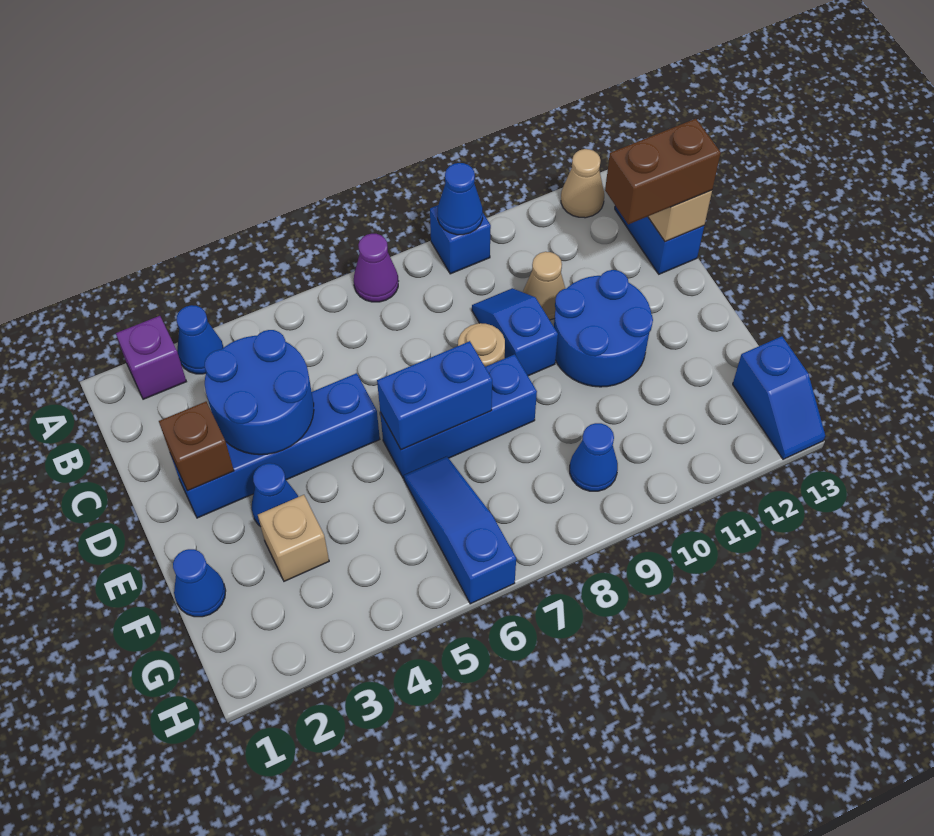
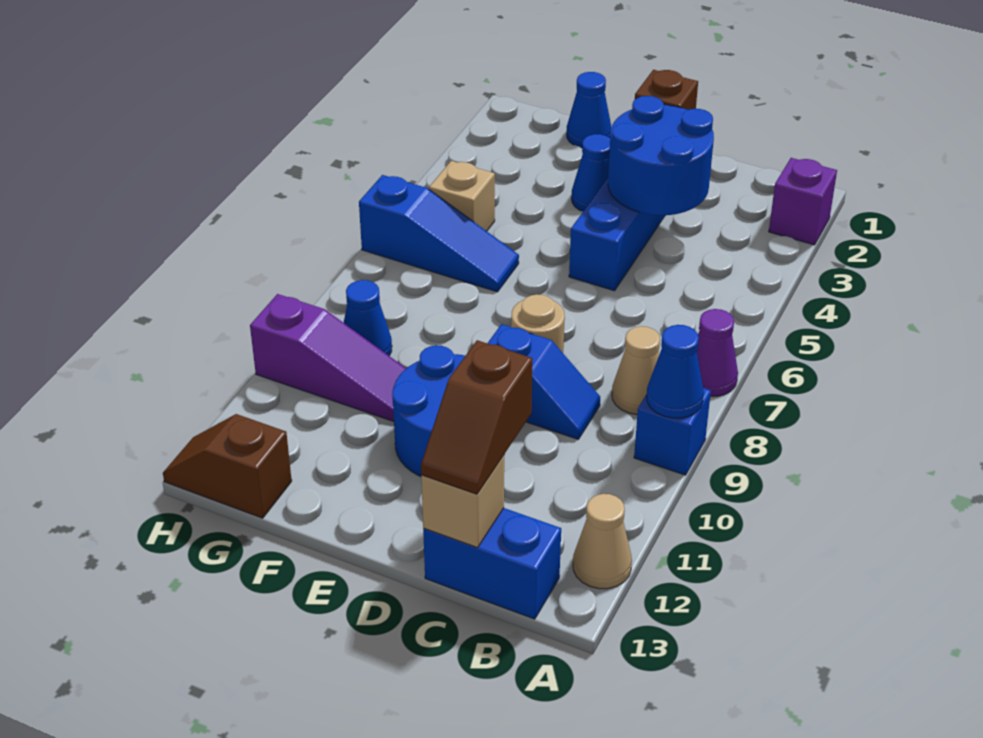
blue 1x1 cone [177,305,223,374] -> none
tan 1x1 cone [523,252,565,320] -> tan 1x1 cone moved to [612,326,660,415]
brown 1x2 brick [605,119,721,224] -> brown 1x2 slope [421,340,533,494]
blue 1x3 brick [380,354,537,478] -> none
blue 1x2 brick [377,341,492,450] -> none
tan 1x1 brick [258,495,329,581] -> tan 1x1 brick moved to [429,161,495,231]
none -> purple 1x3 slope [250,294,406,421]
blue 1x2 slope [733,336,825,459] -> brown 1x2 slope [163,414,292,518]

